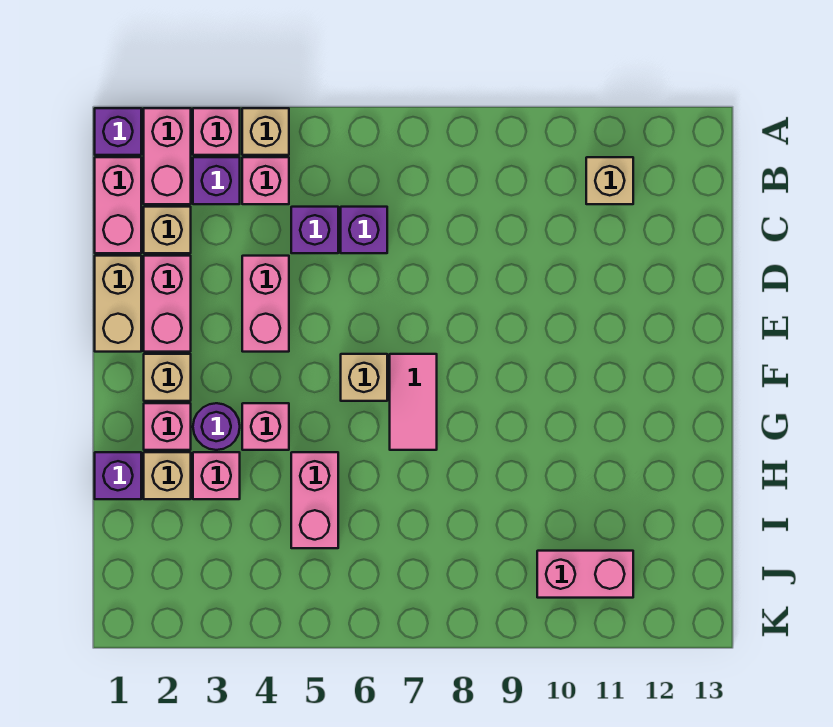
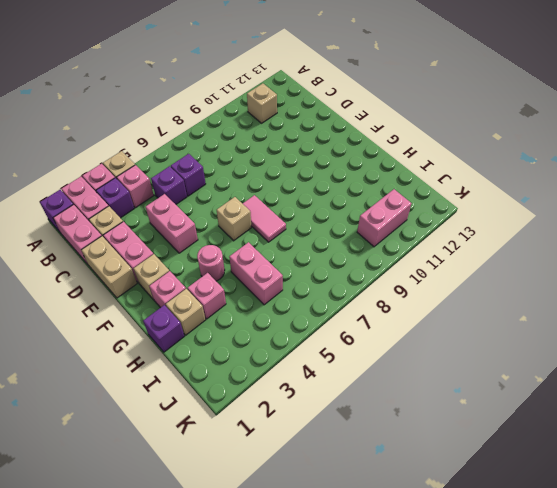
purple 1x1 round brick [193,403,240,450] -> none
pink 1x1 brick [242,403,289,450] -> pink 1x1 round brick [197,245,225,281]

